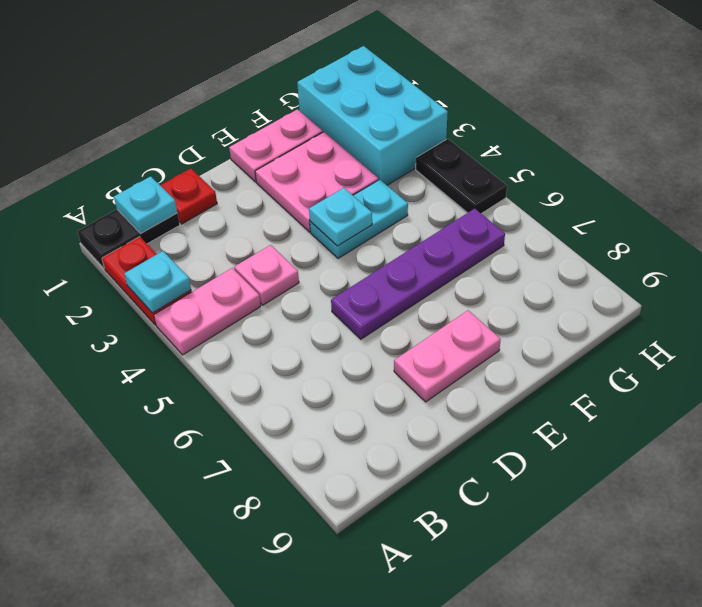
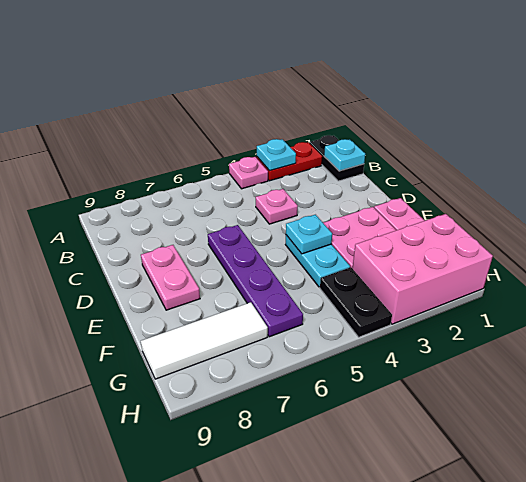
pink 1x2 plate [154,268,261,355] -> pink 1x1 plate [229,157,268,189]
red 1x1 plate [160,169,217,224] -> none
cyan 2x3 brick [297,46,448,185] -> pink 2x3 brick [352,214,493,324]
none -> white 1x3 tile [141,302,268,379]
black 1x2 plate [416,139,507,214] -> black 1x2 plate turned to [320,267,392,337]

